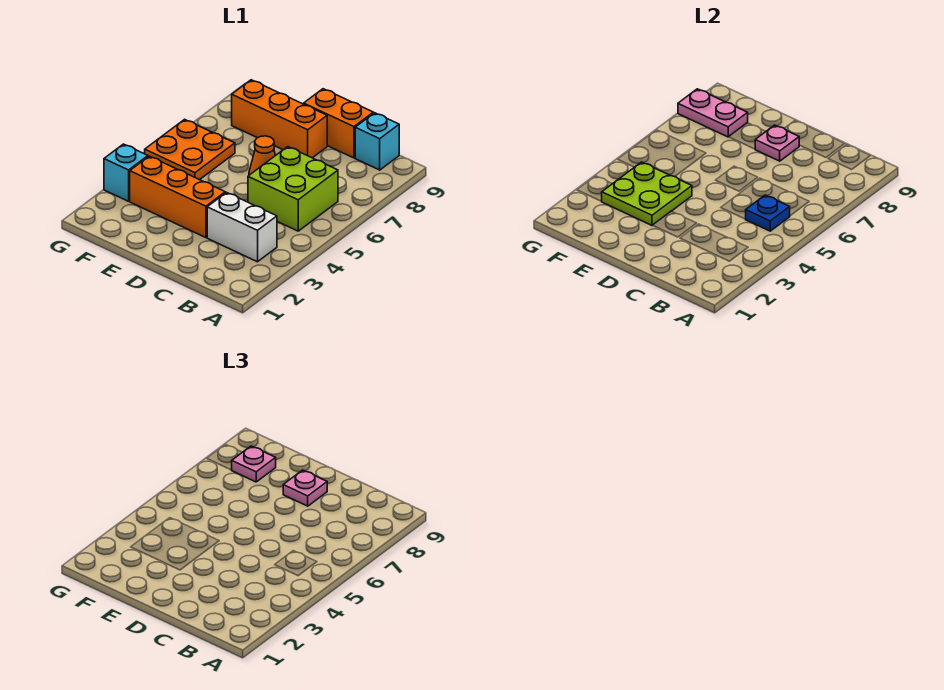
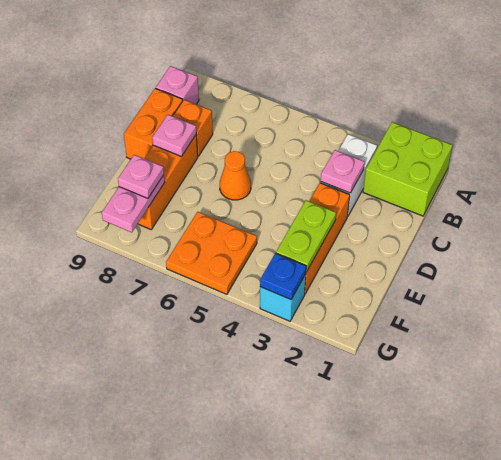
lime 2x2 brick [248,147,338,231] -> lime 2x2 brick moved to [363,122,452,216]
blue 1x1 plate [746,195,790,231] -> blue 1x1 plate moved to [260,253,306,300]
cyan 1x1 brick [355,113,399,170] -> pink 1x1 brick [156,66,199,104]
none -> orange 1x1 brick [173,100,213,156]
pink 1x1 plate [283,470,327,506] -> pink 1x1 plate moved to [321,150,364,193]
lime 2x2 plate [602,162,692,225] -> lime 1x2 plate [276,200,336,272]

